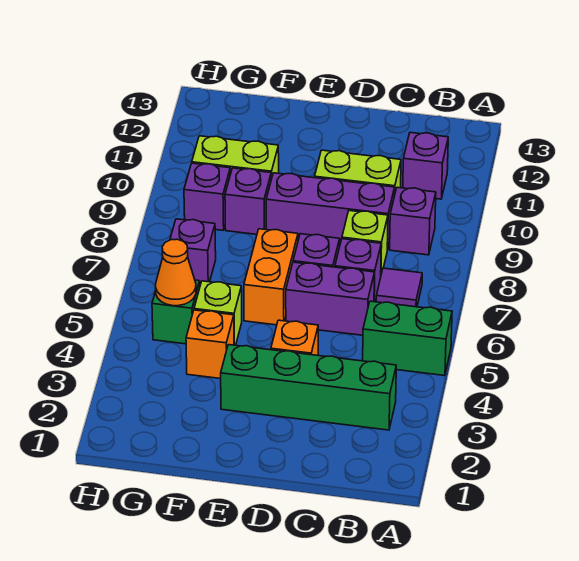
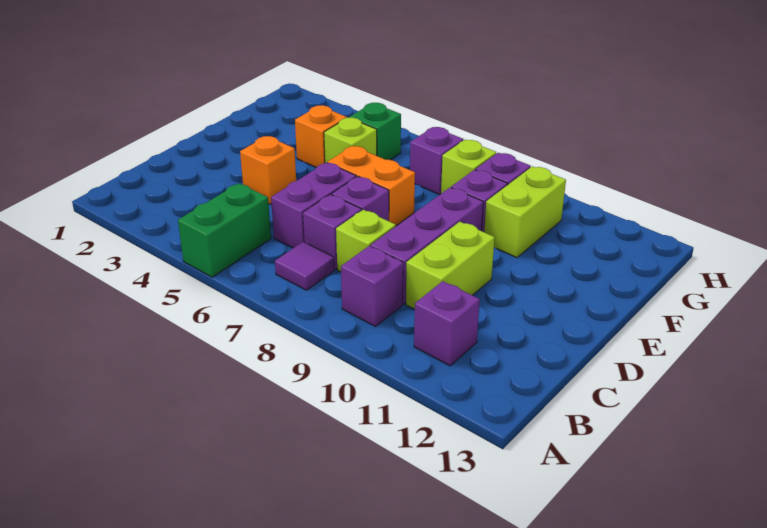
green 1x4 brick [221,345,396,430] -> none
orange 1x1 cone [155,239,196,306] -> none
none -> lime 1x1 brick [441,140,496,193]

